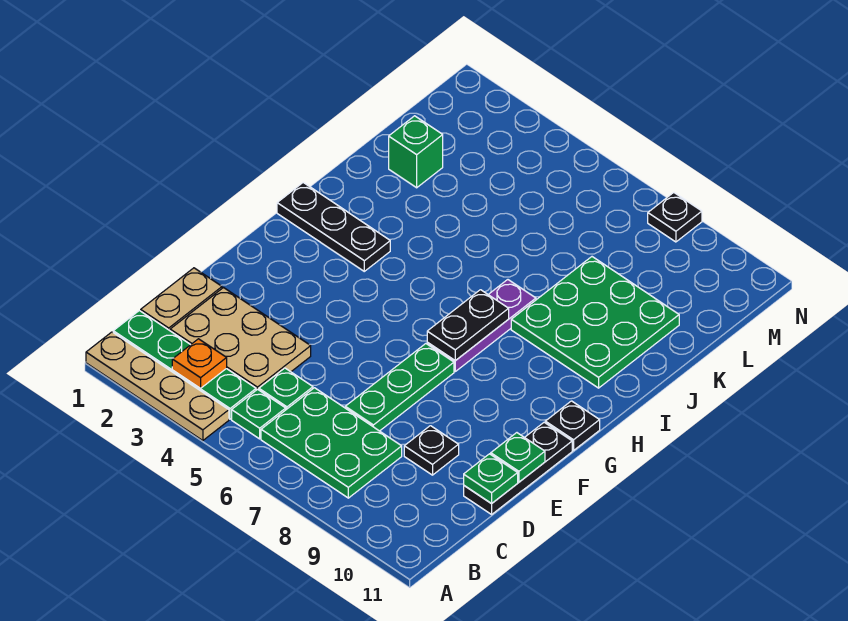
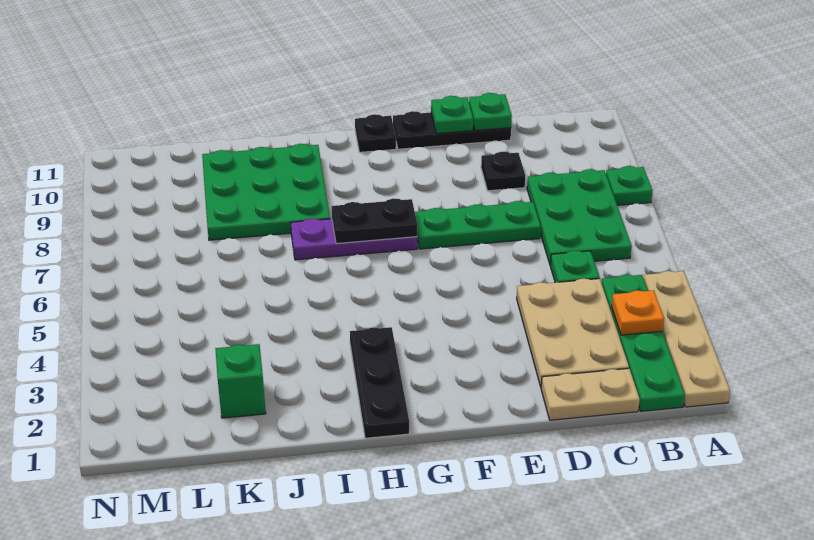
green 1x1 plate [232,389,286,439] -> green 1x1 plate moved to [606,166,653,205]
black 1x1 plate [648,193,702,242] -> none

